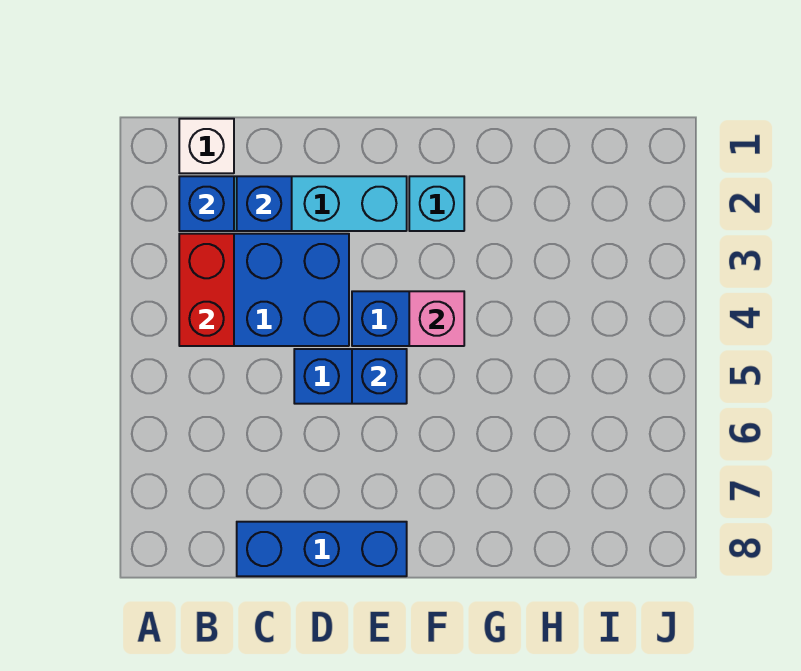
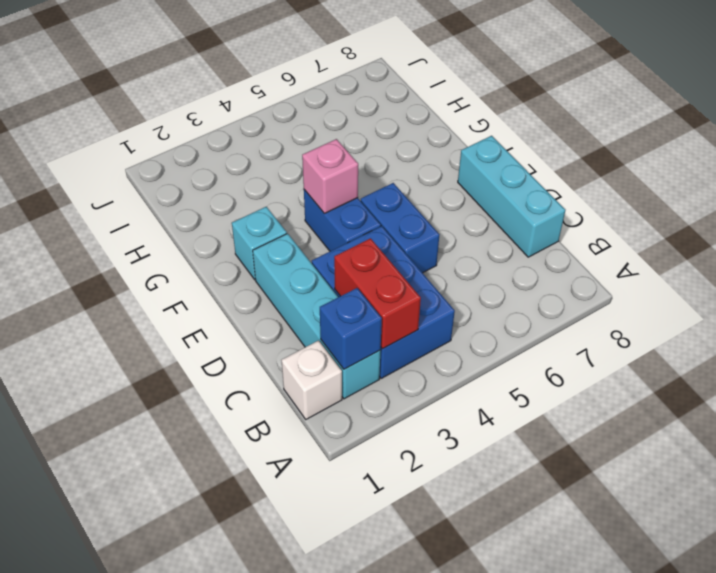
red 1x2 brick [179,234,234,346] -> red 1x2 brick turned to [334,238,421,349]
blue 1x1 brick [237,176,292,231] -> none
blue 1x3 brick [237,522,407,576] -> cyan 1x3 brick [458,136,565,257]
blue 1x1 brick [352,349,407,404] -> none

